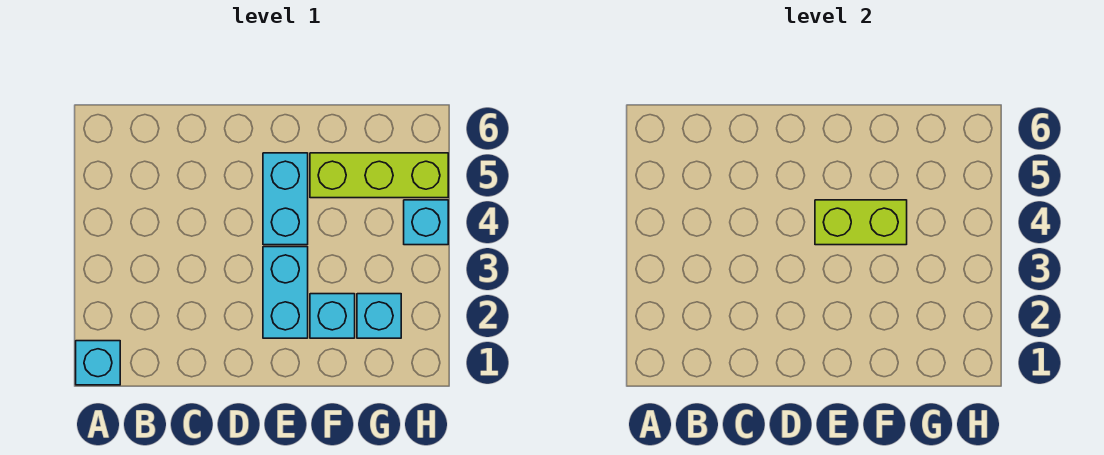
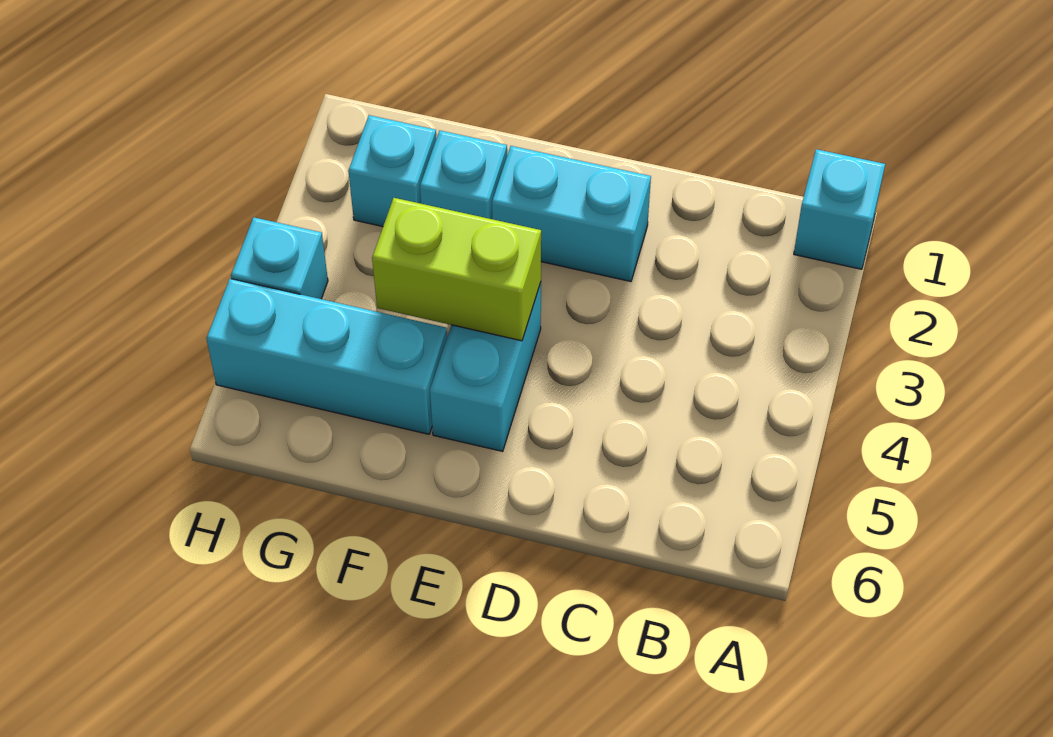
cyan 1x2 brick [263,247,308,338] -> cyan 1x2 brick turned to [492,146,651,282]
lime 1x3 brick [310,153,448,198] -> cyan 1x3 brick [206,279,447,434]

